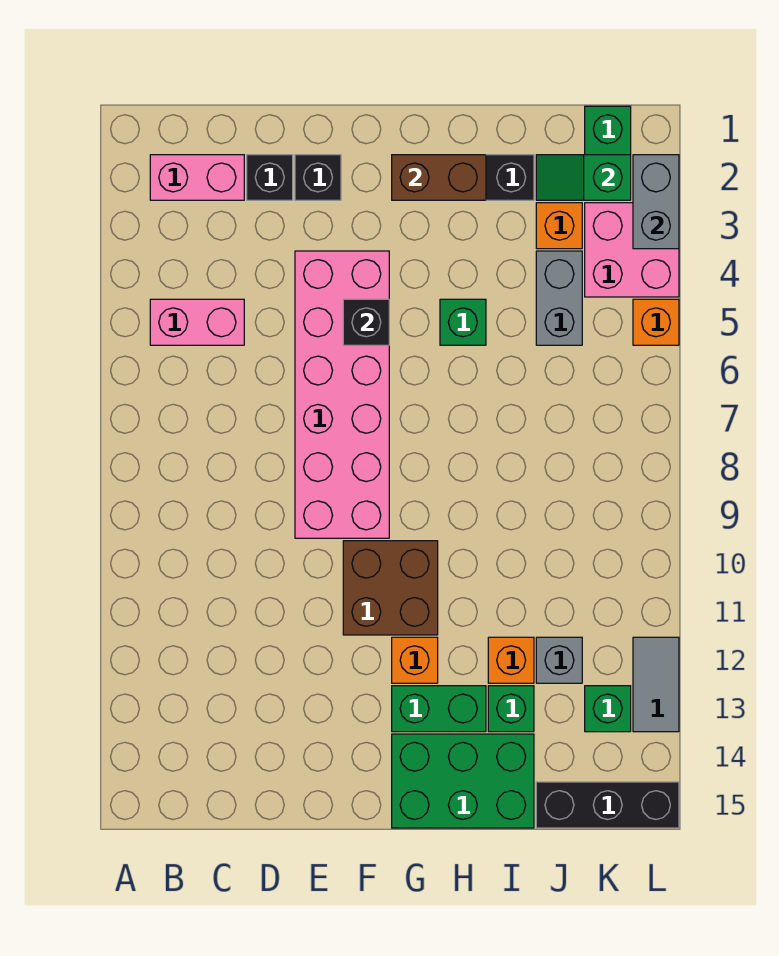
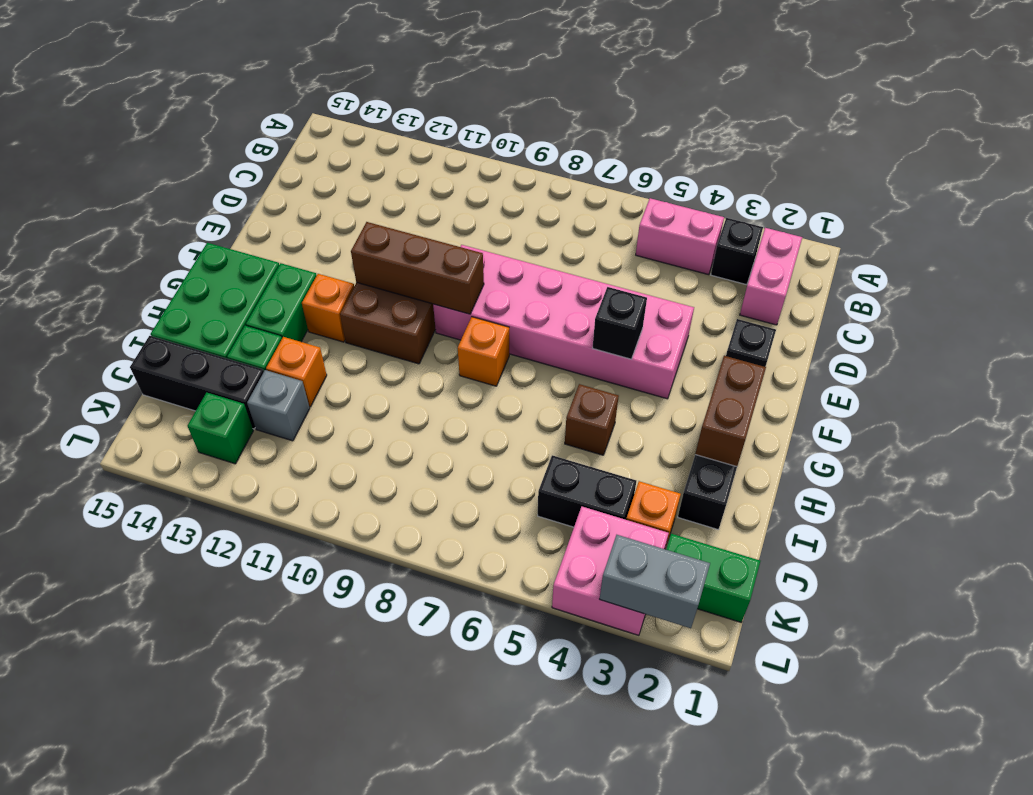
pink 1x2 brick [150,299,244,345] -> pink 1x2 brick turned to [636,198,724,275]
black 1x1 brick [247,155,293,200] -> black 1x1 brick moved to [711,218,763,285]
none -> brown 1x3 brick [351,222,484,314]
green 1x1 brick [440,299,486,345] -> brown 1x1 brick [565,384,619,455]
green 1x2 slope [536,155,631,200] -> none
grey 1x2 brick [536,251,582,345] -> black 1x2 brick [538,455,636,527]
black 1x3 brick [536,782,679,828] -> black 1x3 brick turned to [130,336,264,429]
orange 1x1 brick [633,299,679,345] -> orange 1x1 brick moved to [458,317,509,386]
grey 1x2 tile [633,637,679,732] -> none

